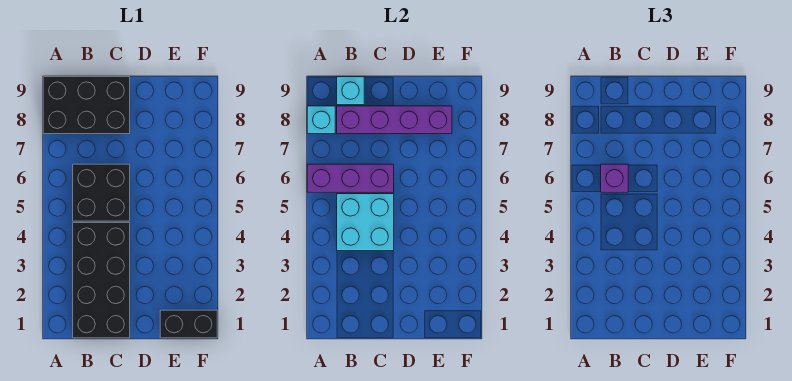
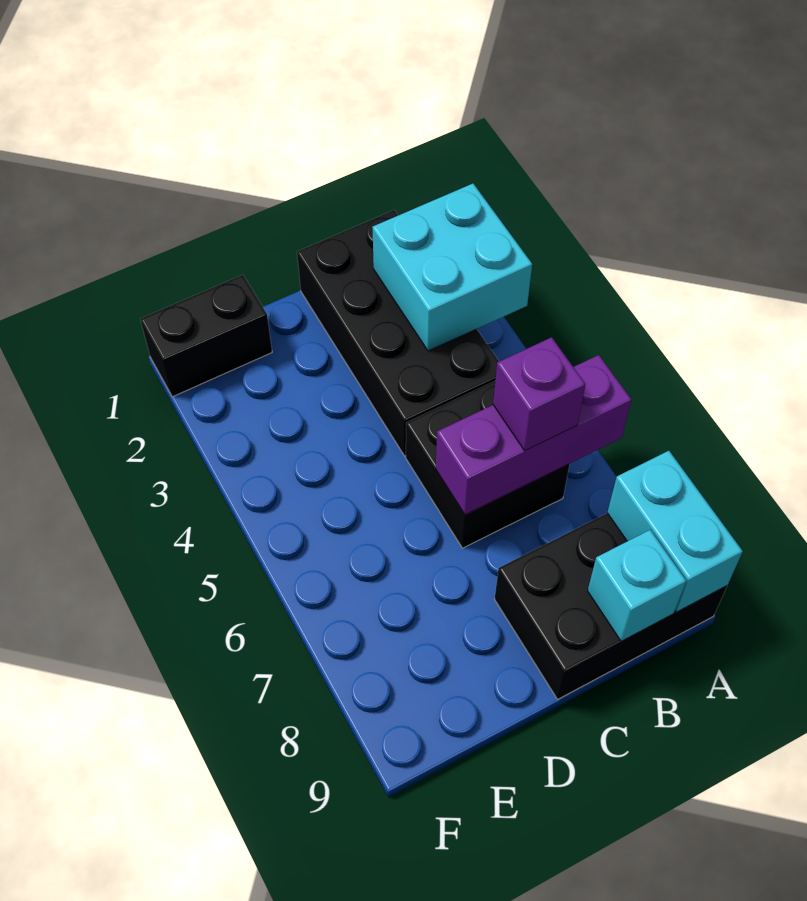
cyan 1x1 brick [307,106,335,134] -> cyan 1x2 brick [607,451,743,612]
cyan 2x2 brick [337,194,394,251] -> cyan 2x2 brick moved to [372,184,532,351]
purple 1x4 brick [337,106,452,134] -> none

